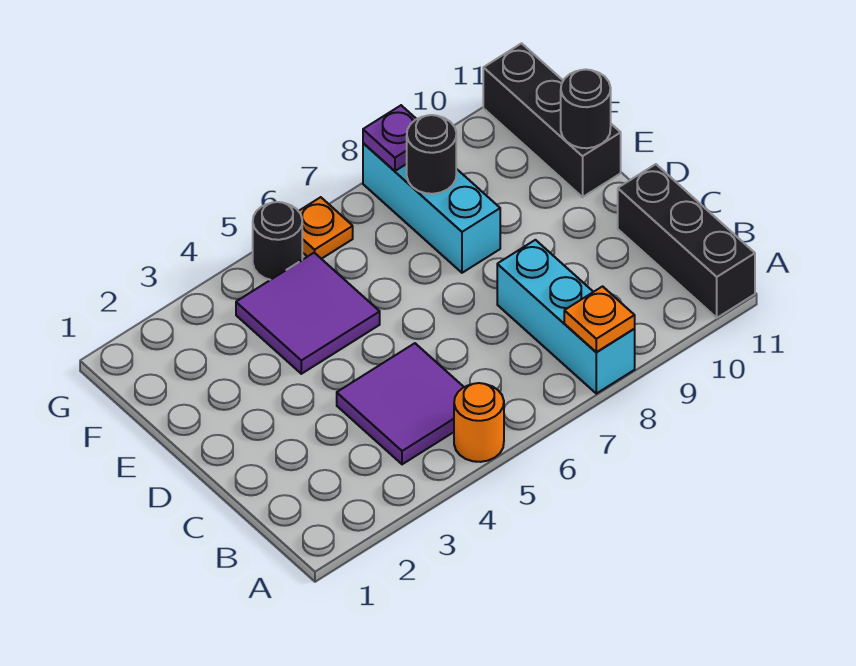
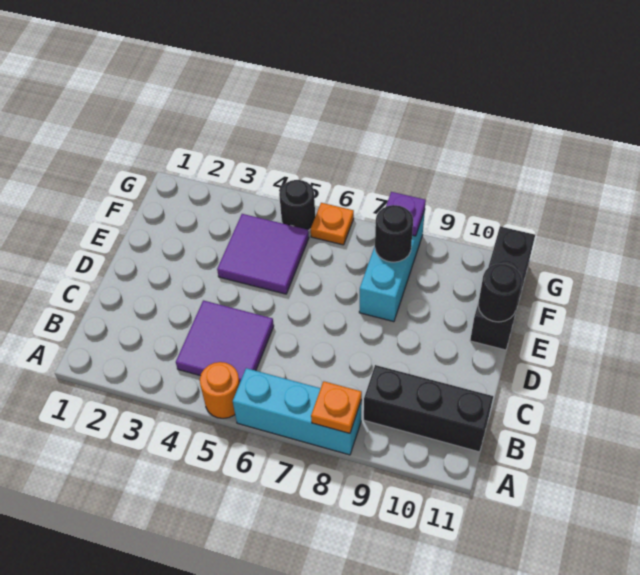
cyan 1x3 brick [497,240,635,394] -> cyan 1x3 brick turned to [233,368,362,455]
black 1x3 brick [618,164,755,318] -> black 1x3 brick turned to [364,365,493,452]

